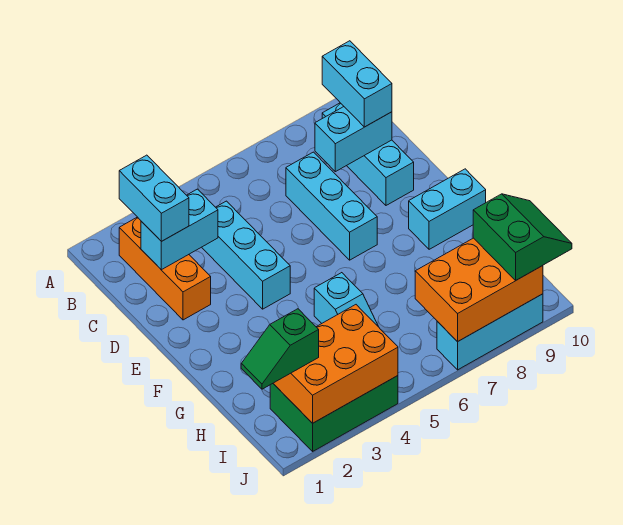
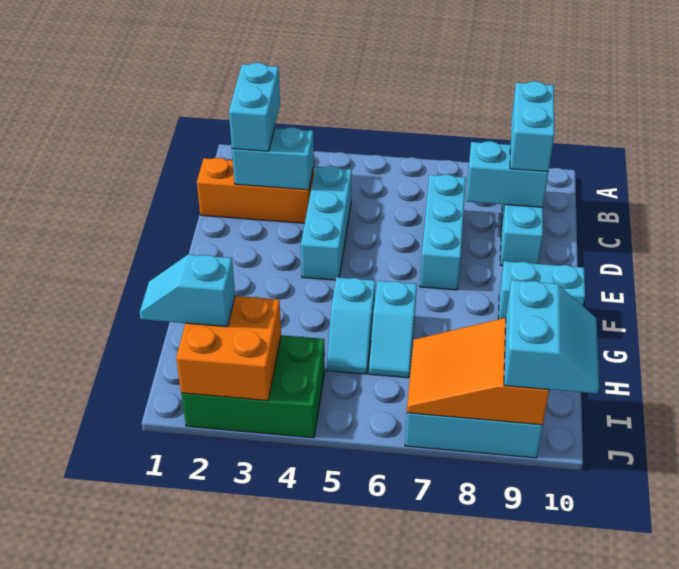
orange 1x3 brick [119,217,211,320] -> orange 1x3 brick turned to [197,158,314,223]
none -> cyan 1x2 slope [369,281,417,378]
green 1x2 slope [241,309,319,389] -> cyan 1x2 slope [140,254,235,327]
orange 2x3 brick [273,305,398,423] -> orange 2x2 brick [176,296,281,401]
orange 2x3 brick [415,238,543,342] -> orange 2x3 slope [407,318,549,425]
green 2x2 slope [473,194,572,281] -> cyan 2x2 slope [504,280,599,394]

